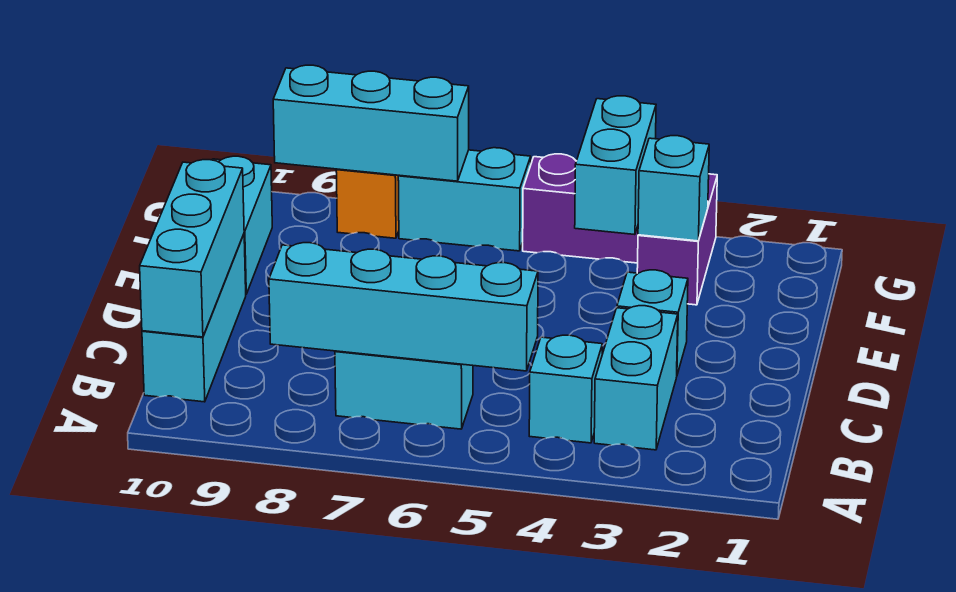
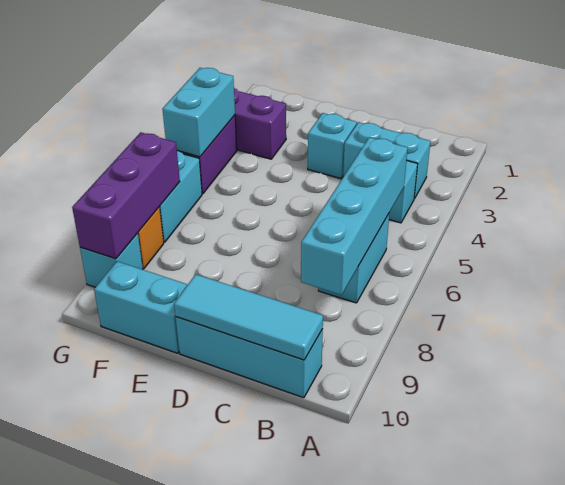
cyan 1x3 brick [140,160,244,337] -> cyan 1x3 tile [174,274,323,360]
cyan 1x1 brick [638,136,709,241] -> cyan 1x1 brick moved to [80,233,143,287]
cyan 1x2 brick [575,96,656,235] -> cyan 1x2 brick turned to [163,68,235,157]
cyan 1x3 brick [273,65,469,181] -> purple 1x3 brick [72,132,180,259]

